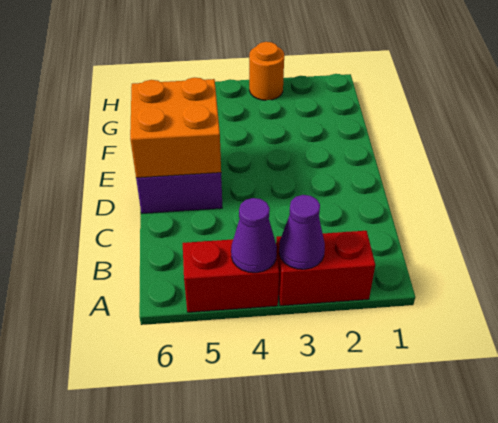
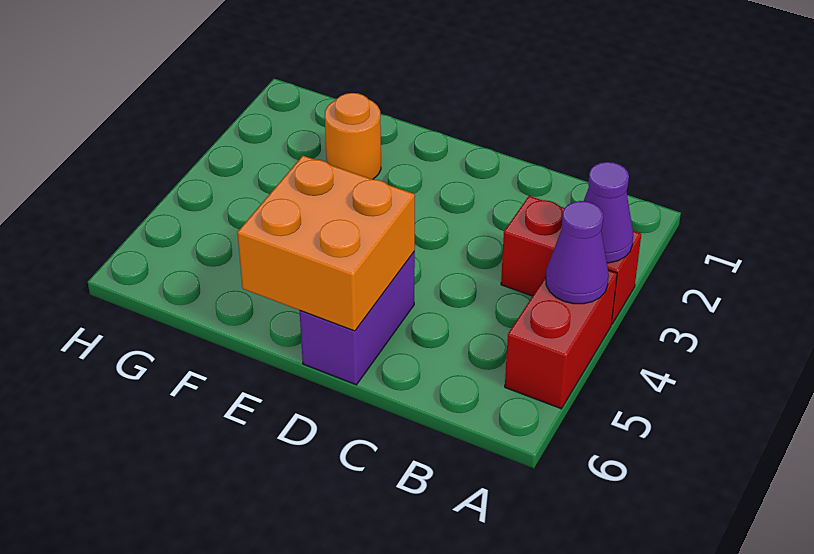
red 1x2 brick [276,231,375,306] -> red 1x2 brick turned to [501,196,641,324]
orange 1x1 round brick [249,42,284,100] -> orange 1x1 round brick moved to [325,93,381,179]

